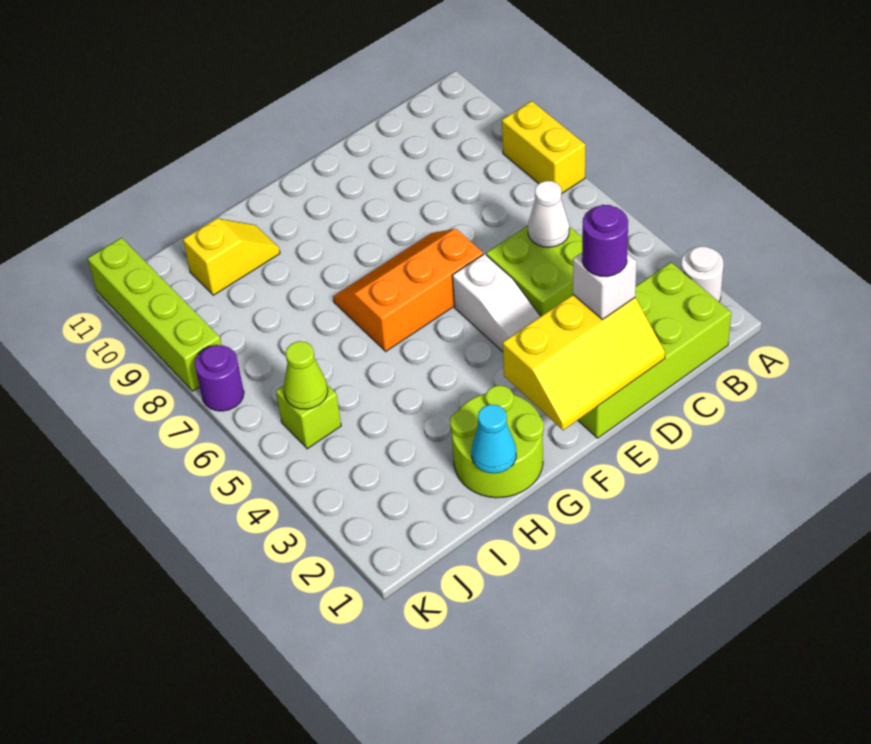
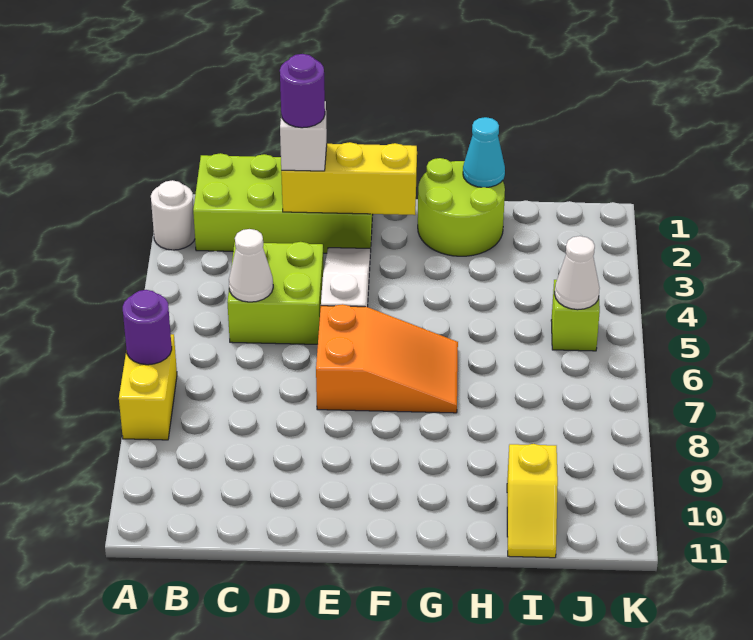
orange 2x3 slope [333,229,483,351] -> orange 2x3 slope turned to [316,304,458,413]
yellow 1x2 slope [183,218,280,295] -> yellow 1x2 slope turned to [507,444,558,558]
lime 1x1 cone [283,341,328,409] -> white 1x1 cone [555,236,600,310]
purple 1x1 round brick [195,345,244,411] -> purple 1x1 round brick moved to [123,290,172,365]
lime 1x4 brick [88,238,221,391] -> none

